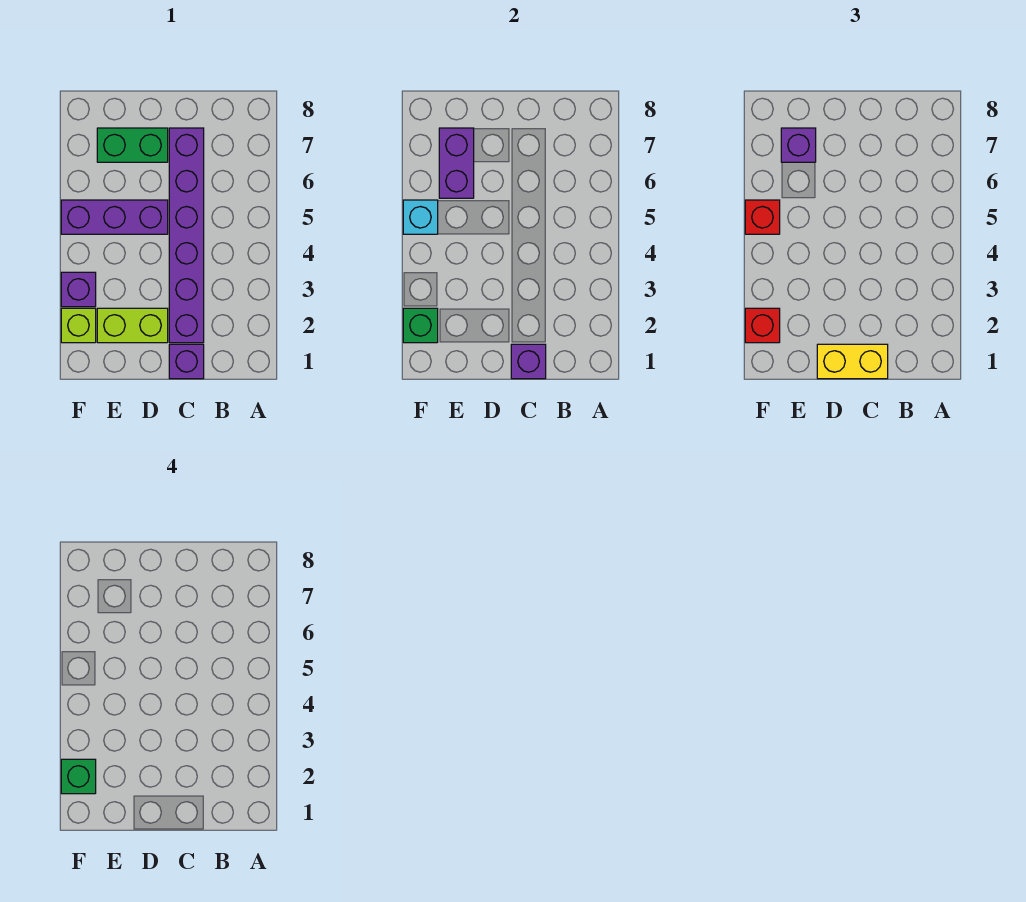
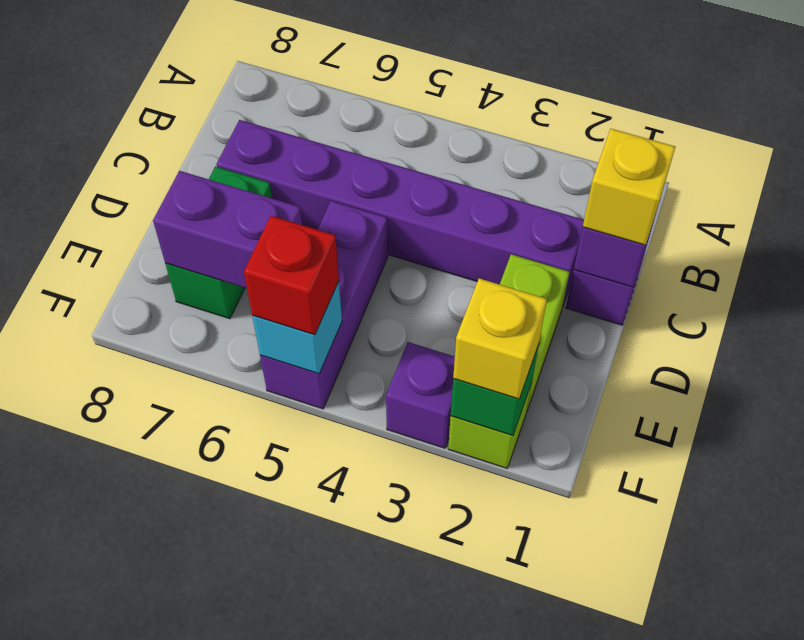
yellow 1x2 brick [817,344,888,379] -> yellow 1x1 brick [583,129,675,245]
purple 1x1 brick [781,128,816,162] -> none
red 1x1 brick [745,308,780,343] -> yellow 1x1 brick [453,278,547,399]
green 1x1 brick [61,759,96,794] -> none

